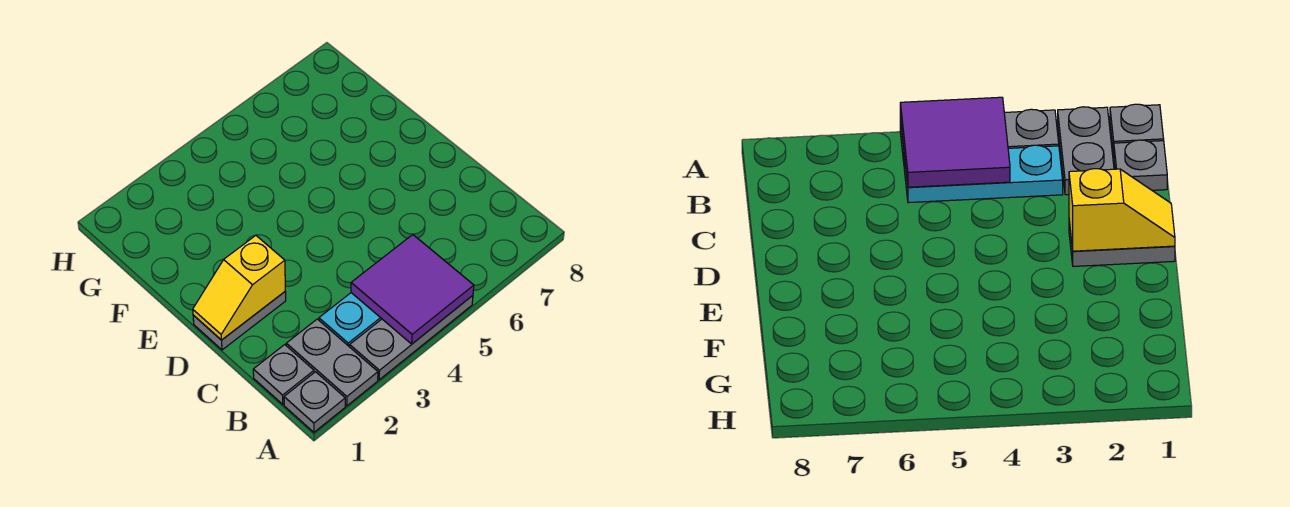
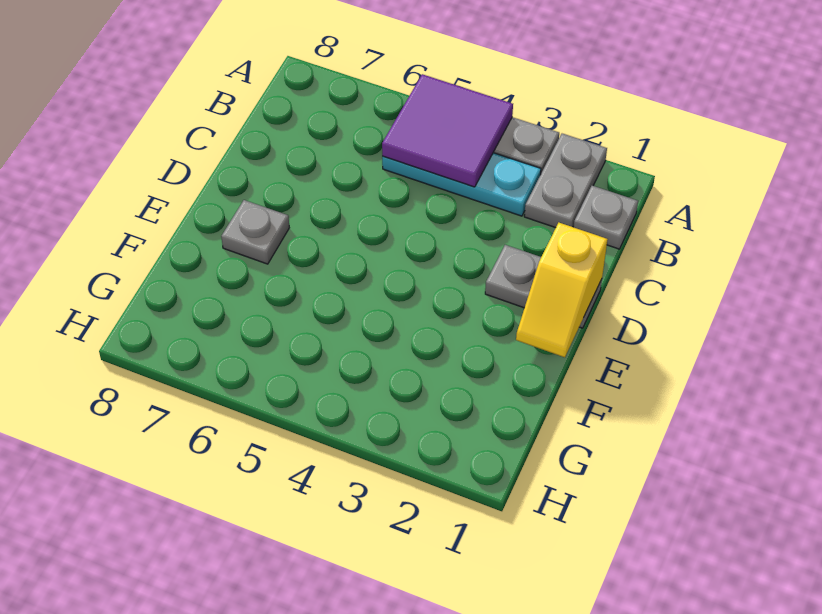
grey 1x1 plate [284,372,345,432] -> grey 1x1 plate moved to [221,200,289,264]
yellow 1x2 slope [193,236,285,340] -> yellow 1x2 slope turned to [516,223,608,357]

